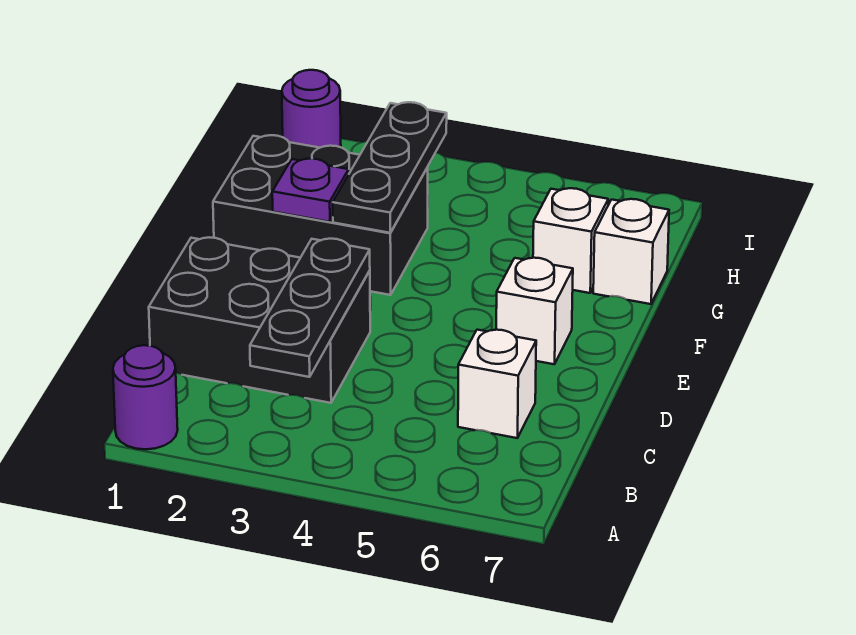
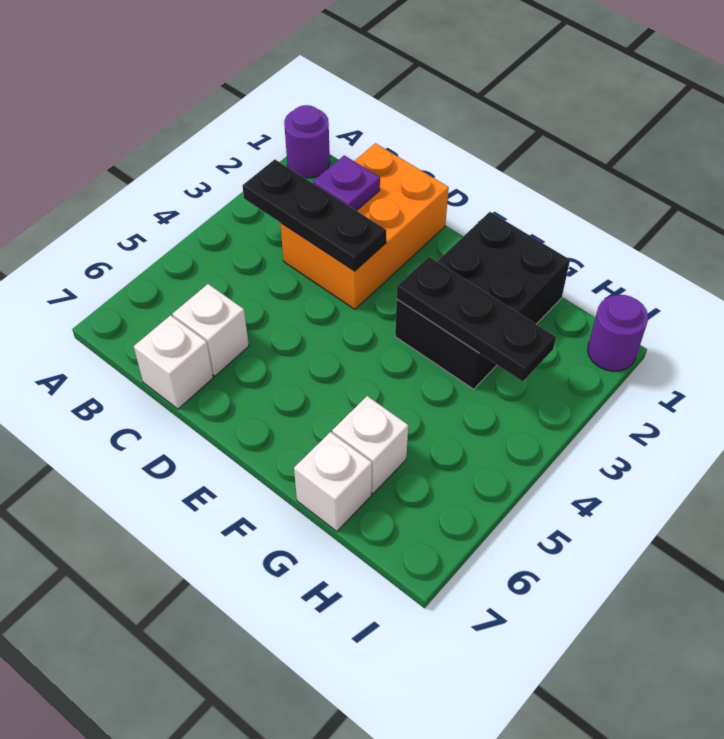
black 2x3 brick [149,237,370,403] -> orange 2x3 brick [280,143,449,309]
white 1x1 brick [496,258,573,364] -> white 1x1 brick moved to [134,315,213,409]
purple 1x1 plate [272,159,349,222] -> purple 1x1 plate moved to [313,155,380,211]

